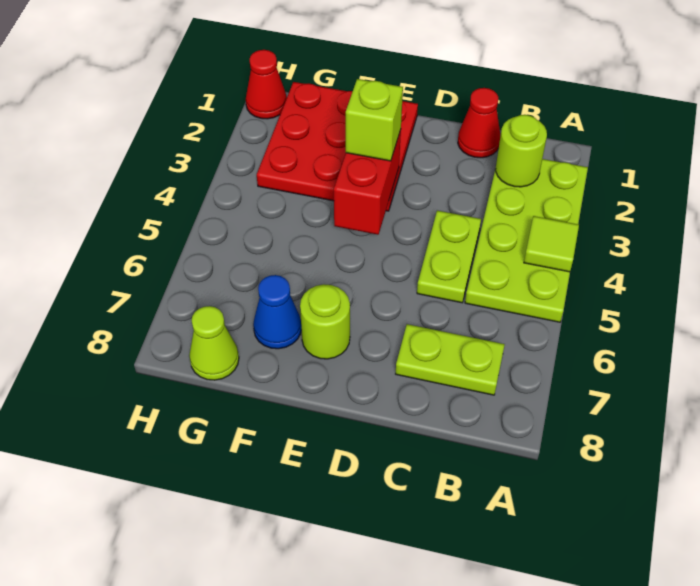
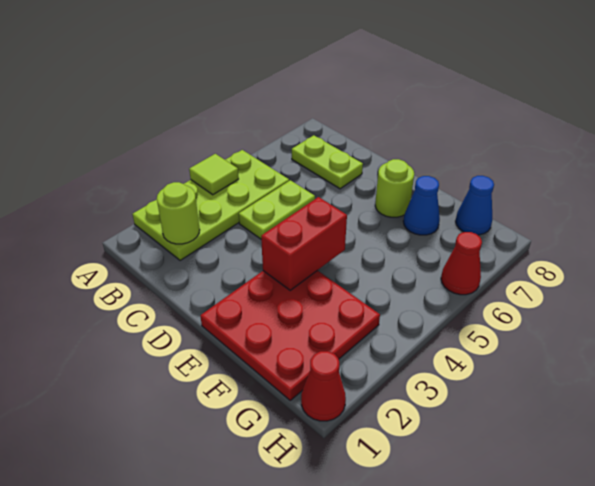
red 1x1 cone [458,88,500,158] -> red 1x1 cone moved to [441,232,482,295]
lime 1x1 brick [346,79,403,161] -> none
lime 1x1 cone [189,306,239,380] -> blue 1x1 cone [456,176,494,235]

